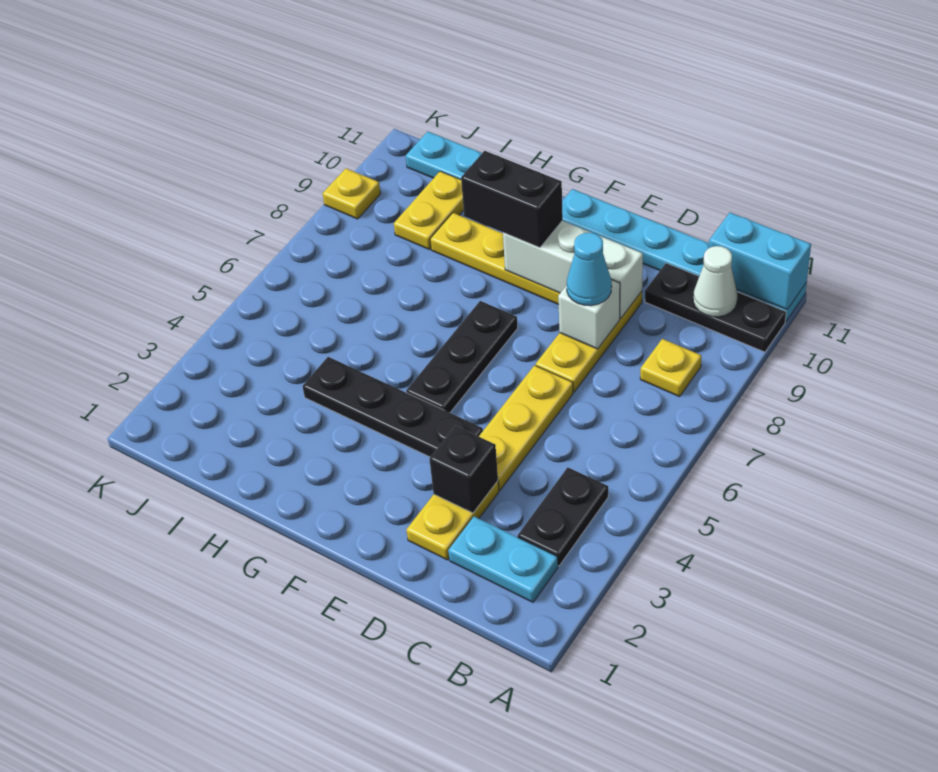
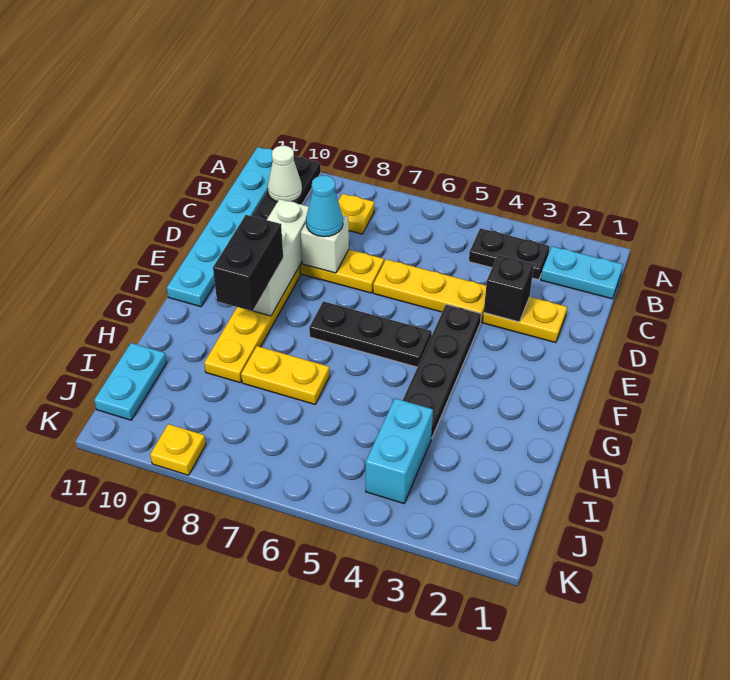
cyan 1x2 brick [709,213,811,309] -> cyan 1x2 brick moved to [366,398,433,503]
cyan 1x2 plate [448,516,558,602] -> cyan 1x2 plate turned to [541,246,623,299]
yellow 1x2 plate [394,171,464,250] -> yellow 1x2 plate moved to [241,346,330,404]

